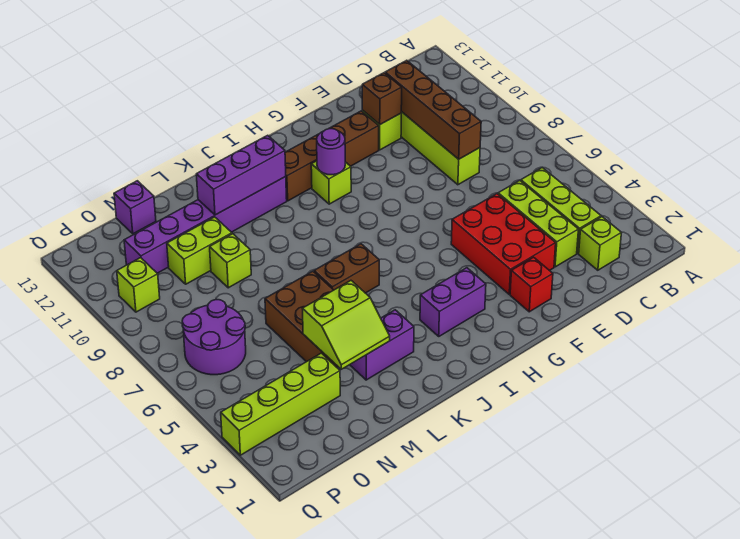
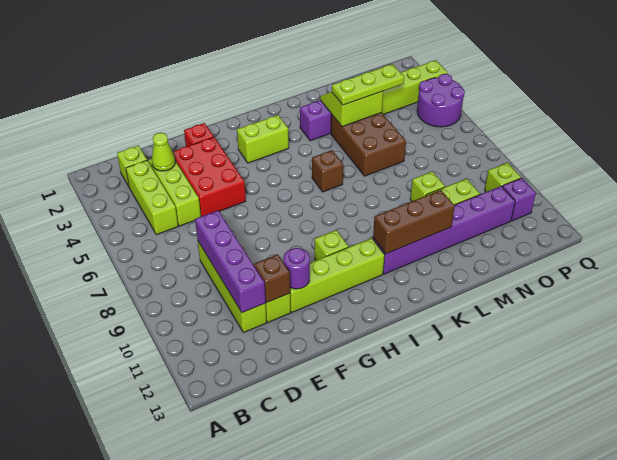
none -> lime 1x1 cone [152,133,175,171]
brown 1x4 brick [385,60,481,159] -> purple 1x4 brick [195,211,266,313]
brown 1x4 brick [285,111,379,201] -> lime 1x4 brick [290,238,385,312]
purple 1x2 brick [420,268,486,336] -> lime 1x2 brick [237,115,289,163]
purple 1x1 round brick [317,129,345,175] -> purple 1x1 round brick moved to [284,248,310,289]
brown 1x2 brick [314,244,379,293] -> brown 1x1 brick [312,150,343,192]
purple 1x3 brick [196,135,286,215] -> brown 1x3 brick [373,190,455,254]
none -> lime 1x3 plate [332,64,404,105]
purple 1x1 brick [114,181,156,234] -> purple 1x1 brick moved to [502,178,536,221]
purple 2x2 round brick [182,300,246,375] -> purple 2x2 round brick moved to [417,74,465,127]

